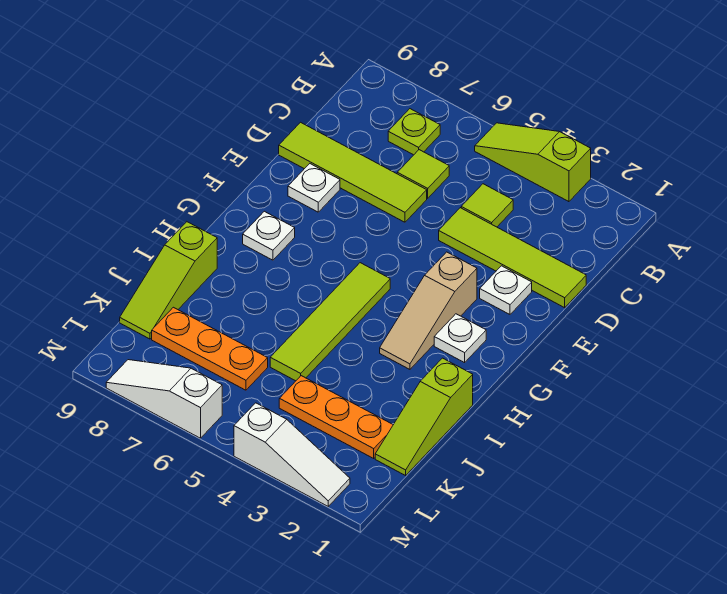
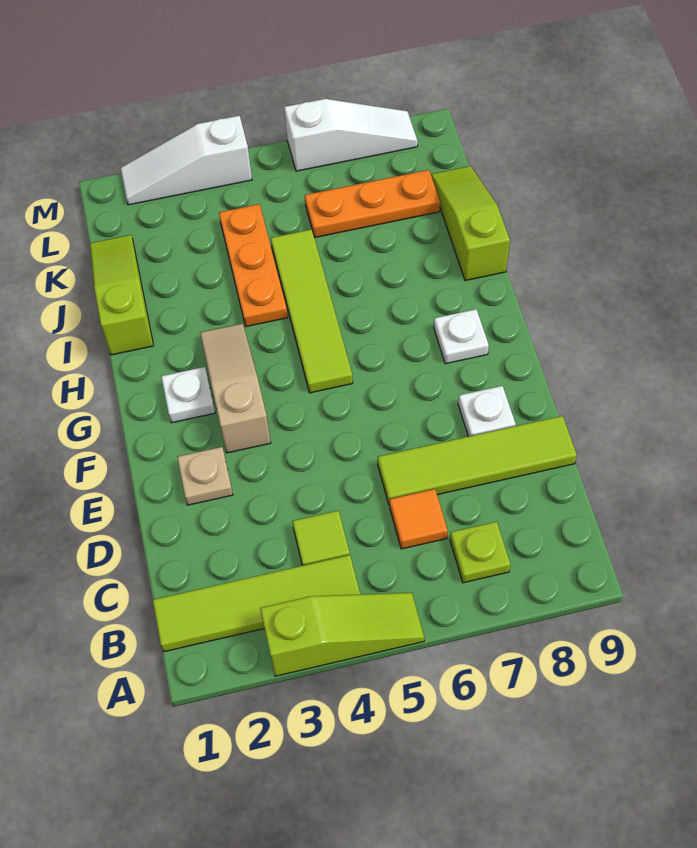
lime 1x1 tile [397,150,449,198] -> orange 1x1 tile [390,489,448,549]
lime 1x4 tile [439,208,586,308] -> lime 1x4 tile moved to [153,555,360,652]
white 1x1 plate [480,266,532,314] -> tan 1x1 plate [177,447,233,505]
orange 1x3 plate [279,376,393,458] -> orange 1x3 plate turned to [219,204,288,327]

